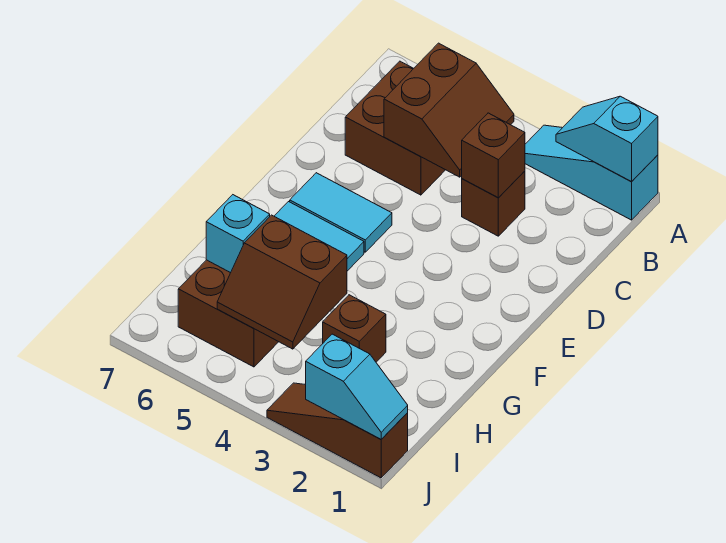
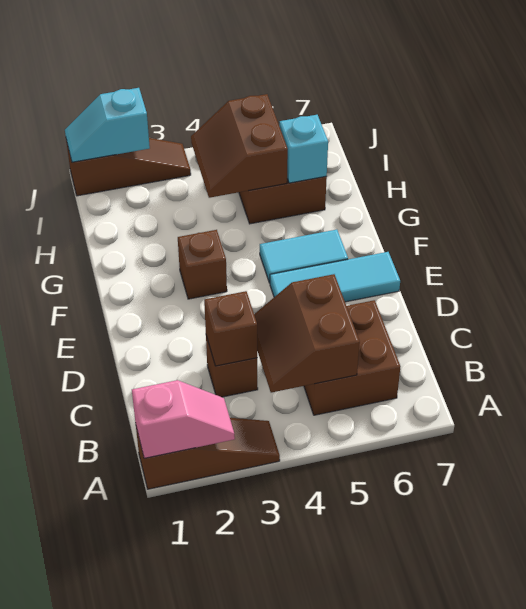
cyan 1x3 slope [525,125,658,220] -> brown 1x3 slope [136,418,280,489]
cyan 1x2 slope [556,96,658,182] -> pink 1x2 slope [132,380,235,458]
cyan 1x2 tile [290,173,392,252] -> cyan 1x3 tile [270,252,400,302]
brown 1x1 brick [323,295,386,362] -> brown 1x1 brick moved to [178,230,227,299]
brown 2x2 slope [217,215,347,349] -> brown 2x2 slope turned to [191,94,288,198]

